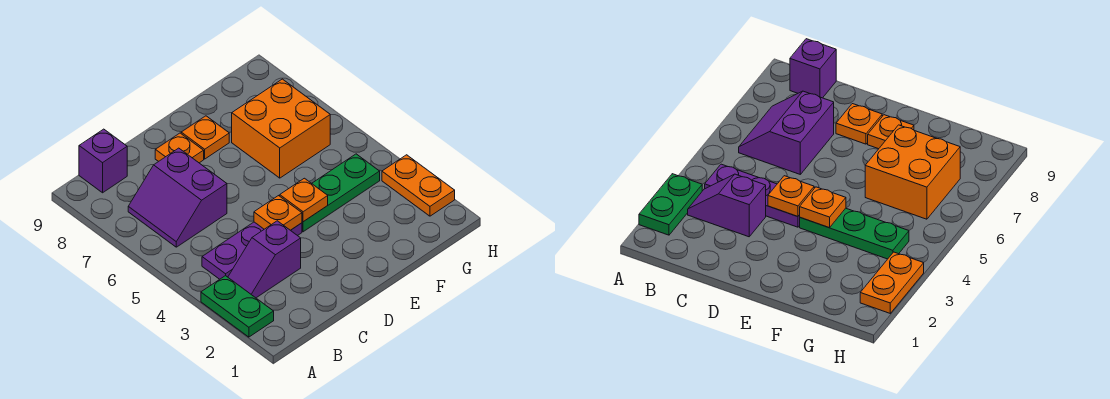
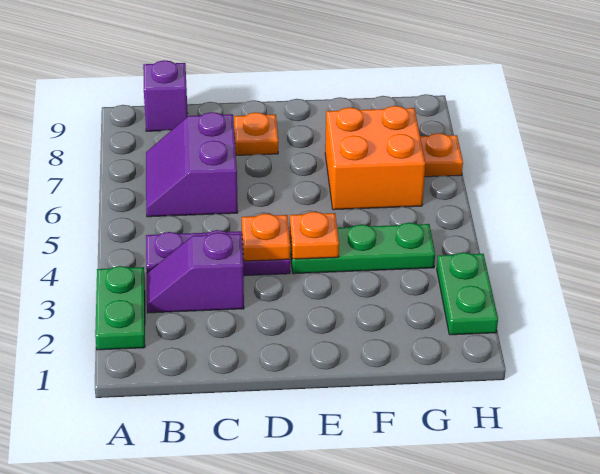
orange 1x1 plate [181,116,229,159] -> orange 1x1 plate moved to [420,133,463,177]
orange 1x2 plate [382,155,455,216] -> green 1x2 plate [437,252,498,335]

